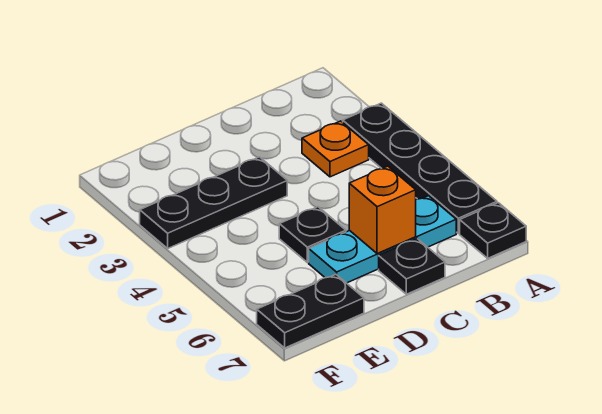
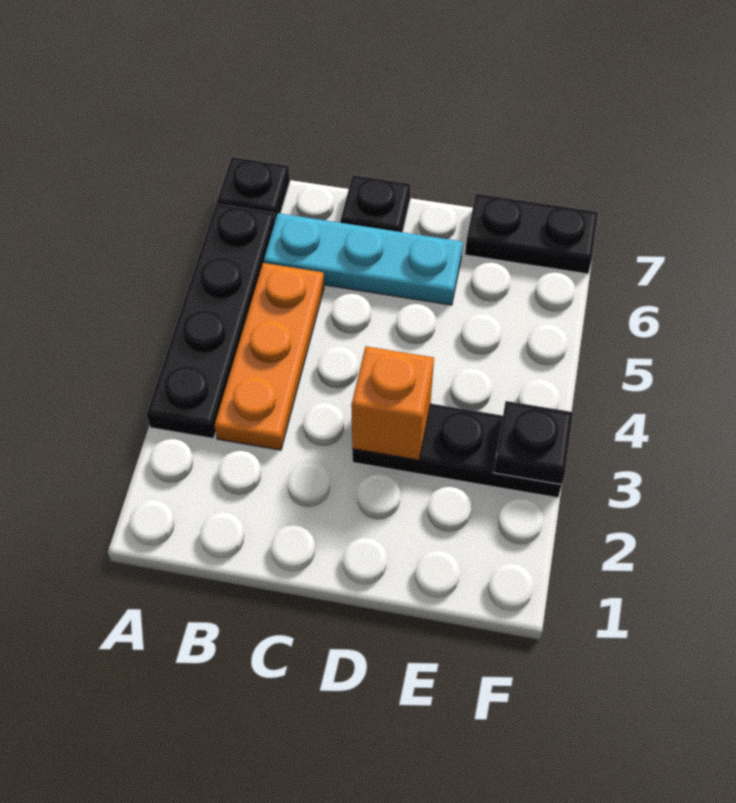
orange 1x1 plate [302,121,369,177] -> orange 1x3 plate [214,263,324,450]
orange 1x1 brick [349,166,416,254] -> orange 1x1 brick moved to [351,346,434,460]
black 1x1 plate [279,207,346,262] -> black 1x1 plate moved to [494,401,573,485]

